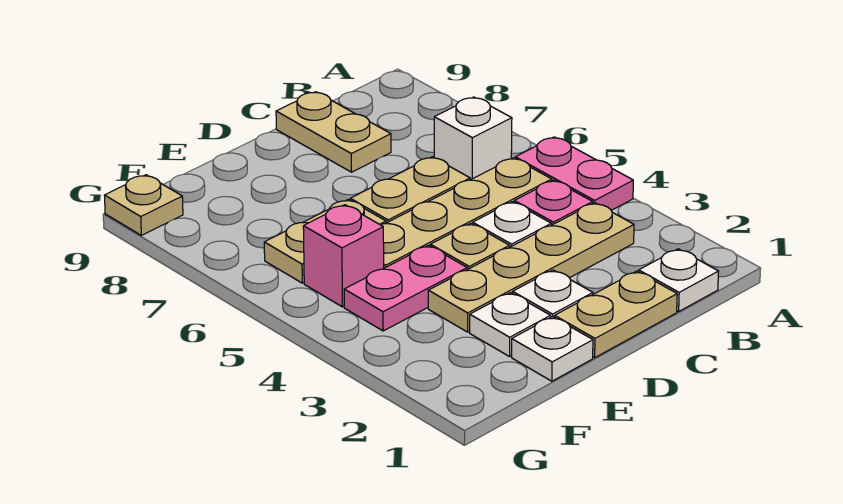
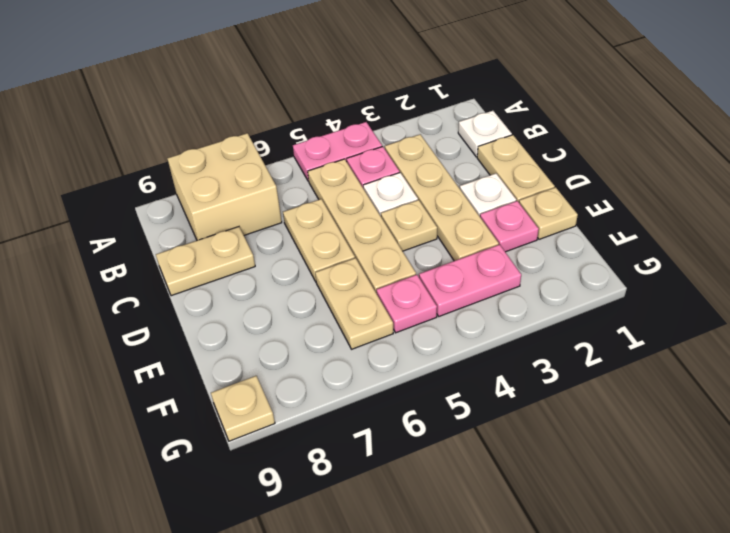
none -> tan 2x2 brick [167,133,282,240]
white 1x1 brick [434,97,512,180] -> none
white 1x1 plate [512,317,593,381] -> tan 1x1 plate [519,187,578,239]
white 1x1 plate [470,293,551,357] -> pink 1x1 plate [480,201,539,252]
pink 1x2 plate [344,245,467,331] -> pink 1x2 plate turned to [419,245,521,316]
pink 1x1 brick [303,205,384,307] -> pink 1x1 plate [377,275,437,333]

